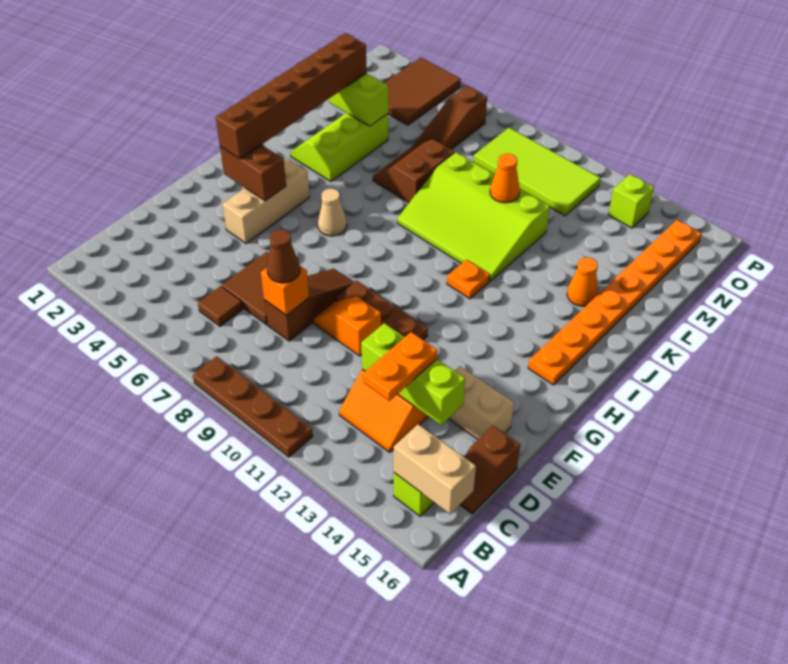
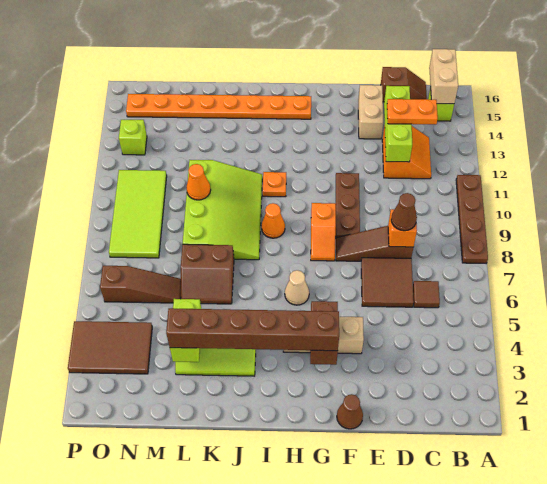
orange 1x2 slope [313,296,381,356] -> orange 1x2 slope moved to [311,203,336,261]
none -> brown 1x1 cone [337,394,363,429]
orange 1x1 cone [567,257,598,306] -> orange 1x1 cone moved to [262,203,285,238]

